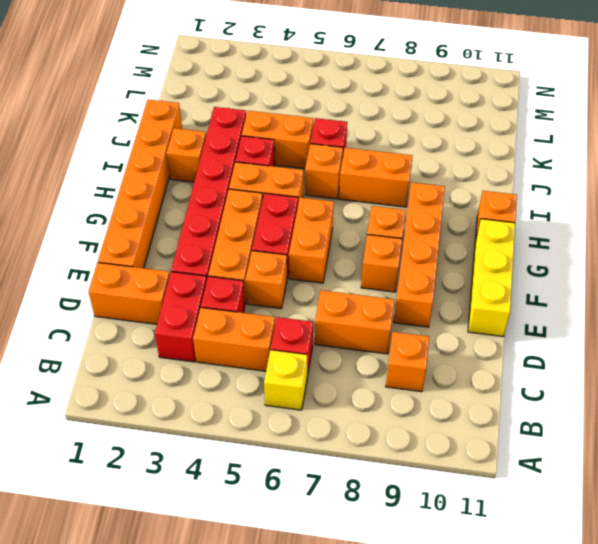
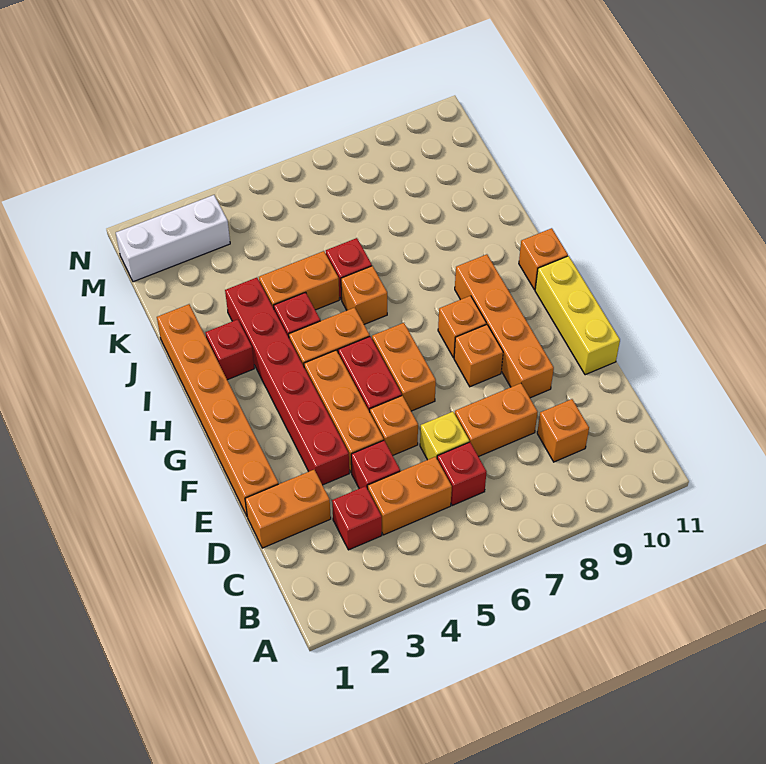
yellow 1x1 brick [264,350,307,410] -> yellow 1x1 brick moved to [420,412,469,460]
red 1x2 brick [155,272,207,362] -> red 1x1 brick [332,486,382,550]
orange 1x1 brick [167,128,206,182] -> red 1x1 brick [205,319,254,380]
orange 1x2 brick [339,148,412,207] -> none
none -> white 1x3 brick [116,195,230,282]

